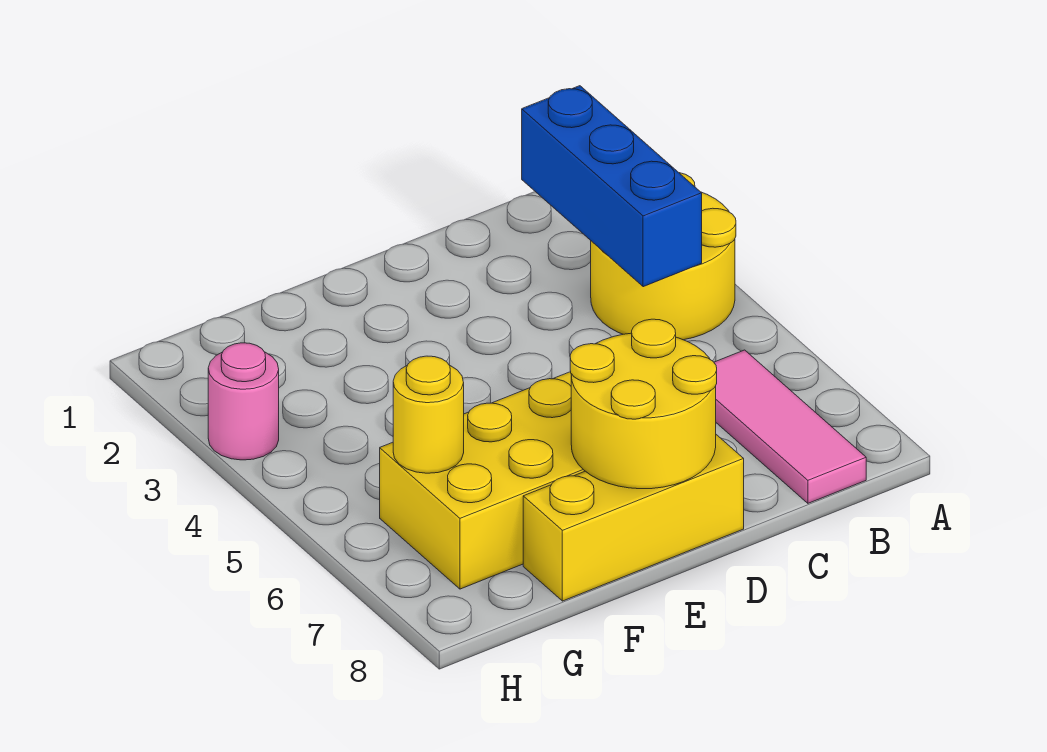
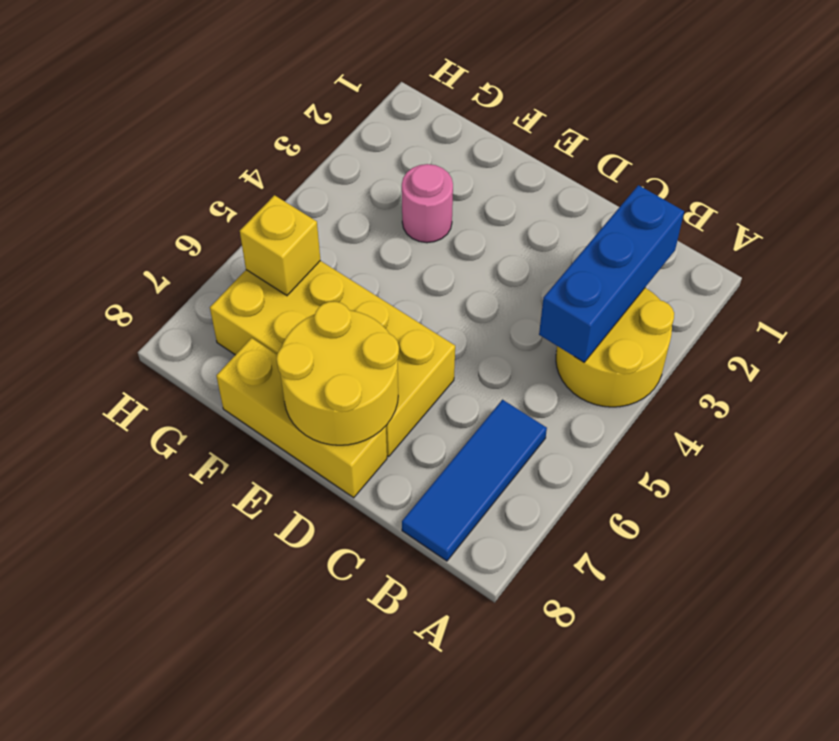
pink 1x3 tile [714,350,866,503] -> blue 1x3 tile [402,400,547,561]
yellow 1x1 round brick [393,356,464,473] -> yellow 1x1 brick [240,195,320,295]
pink 1x1 round brick [208,343,279,460] -> pink 1x1 round brick moved to [402,164,453,243]

